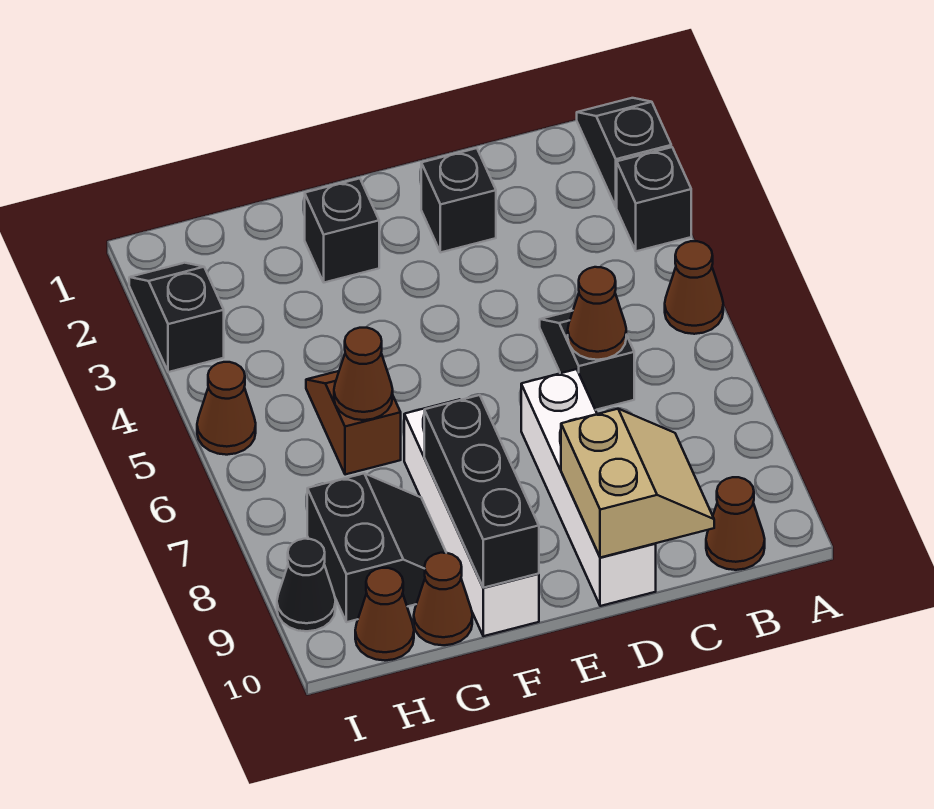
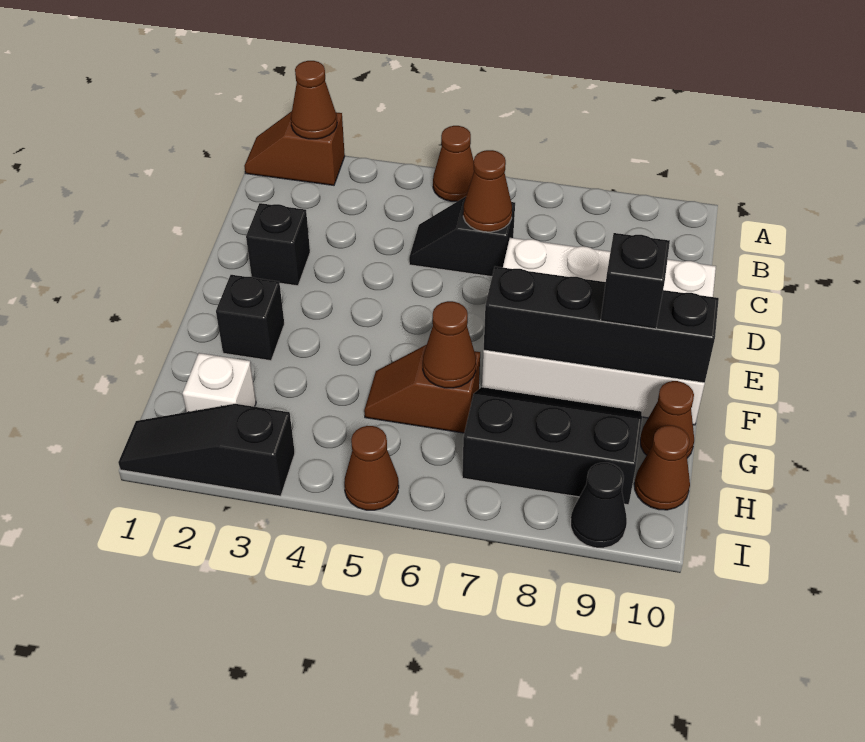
black 1x2 slope [577,98,671,207] -> brown 1x2 slope [244,111,345,185]
black 1x1 brick [617,147,691,251] -> black 1x1 brick moved to [601,233,670,329]
brown 1x1 cone [706,477,765,570] -> brown 1x1 cone moved to [291,61,337,139]
tan 2x2 slope [561,409,714,558] -> none
black 1x3 brick [424,395,539,588] -> black 1x4 brick [484,267,719,383]
black 2x2 slope [307,473,446,622] -> black 2x3 slope [462,387,642,505]
none -> white 1x1 brick [183,353,256,412]
black 1x2 slope [129,263,224,372] -> black 1x3 slope [118,404,295,496]

